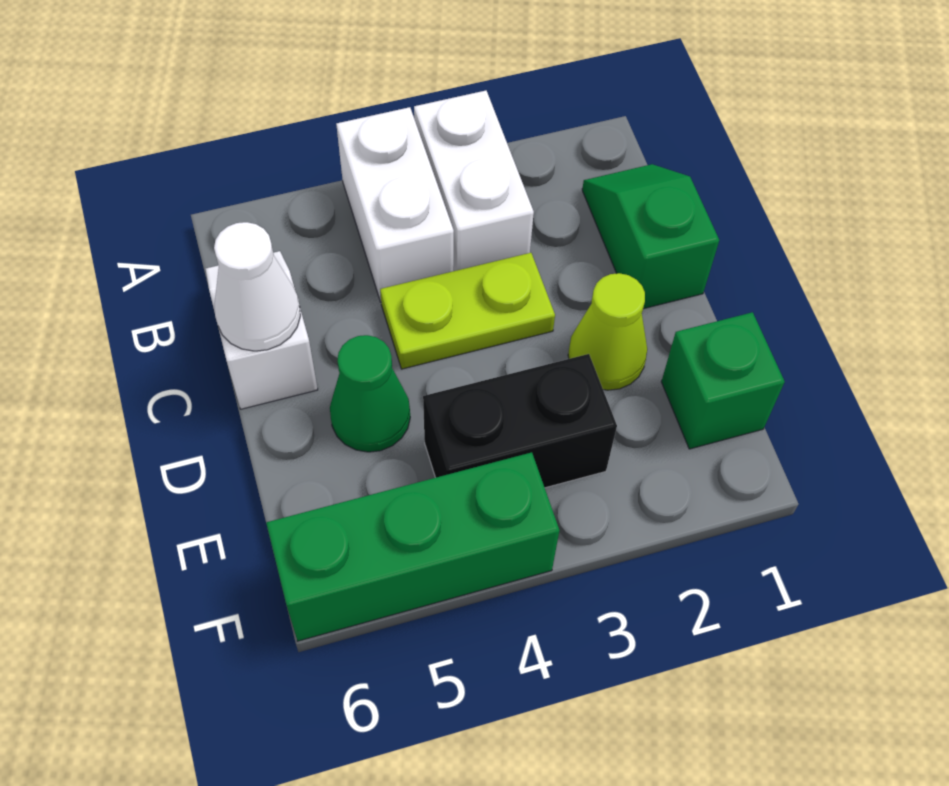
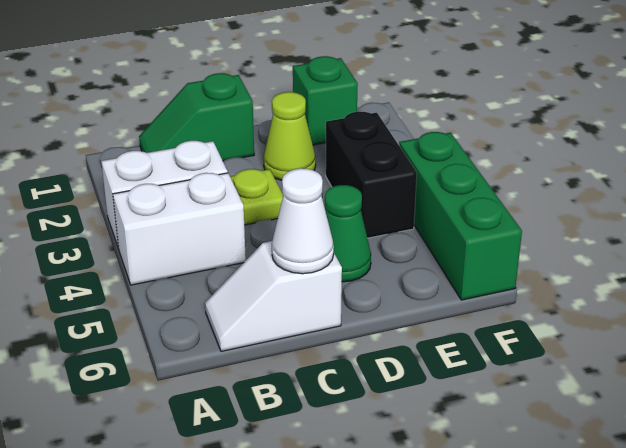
lime 1x2 plate [380,253,555,369] -> lime 1x1 plate [230,169,283,225]

